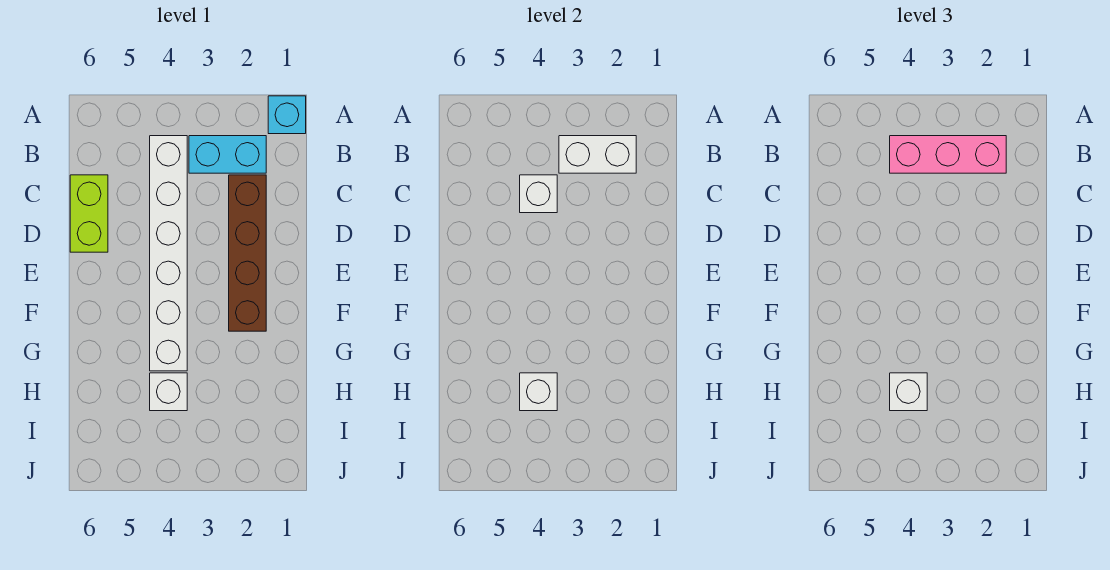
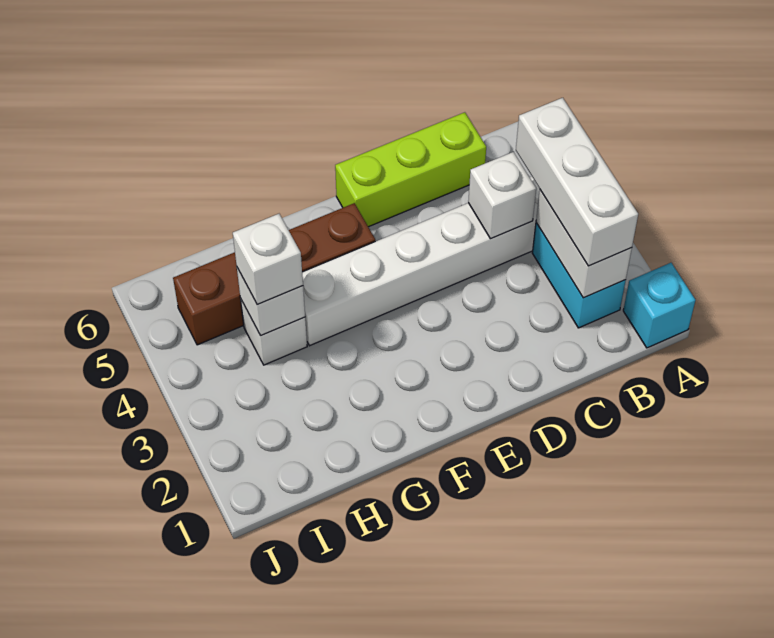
pink 1x3 brick [890,136,1006,173] -> white 1x3 brick [516,98,638,266]
brown 1x4 brick [229,175,266,331] -> brown 1x4 brick moved to [173,203,375,345]
lime 1x2 brick [70,175,108,252] -> lime 1x3 brick [335,112,486,227]

